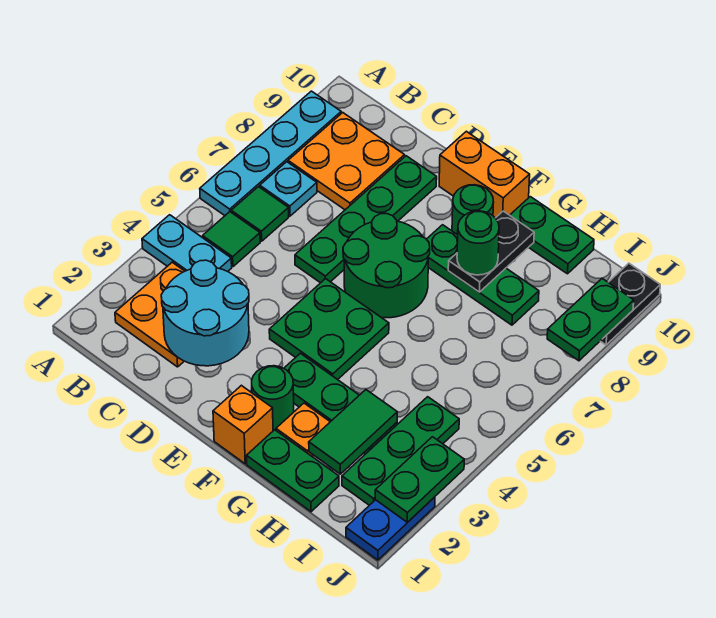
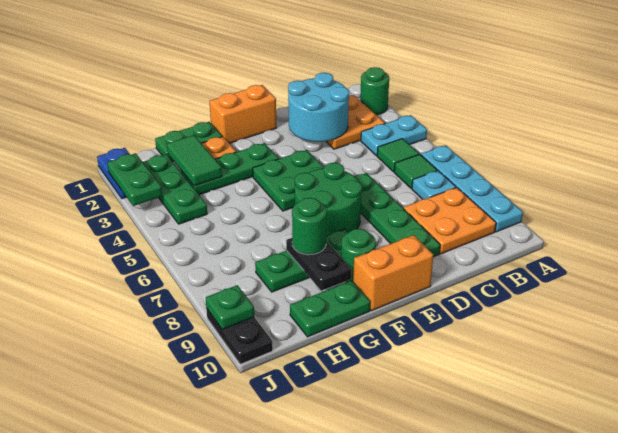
orange 1x1 brick [213,385,273,464] -> orange 1x2 brick [209,85,276,143]
green 1x1 round brick [252,366,294,430] -> green 1x1 round brick moved to [360,67,389,115]
green 1x2 plate [547,279,634,361] -> green 1x1 plate [206,285,254,329]

